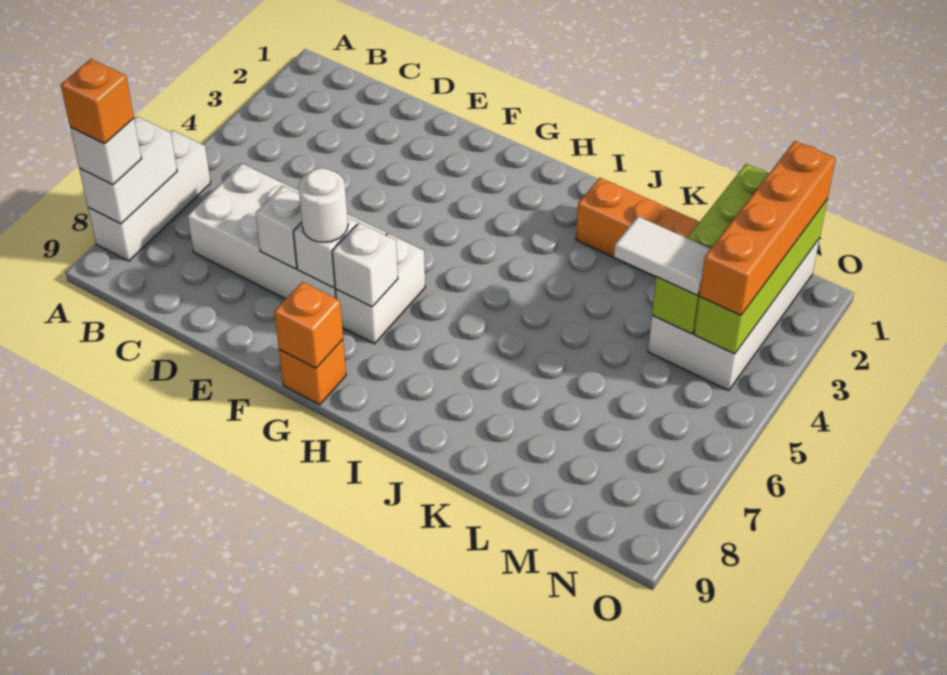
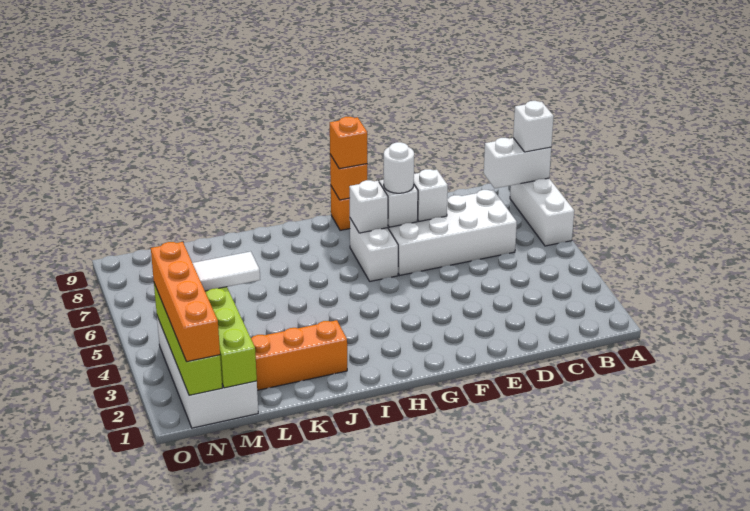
white 1x2 brick [79,117,177,224] -> white 1x2 brick turned to [484,138,551,188]
orange 1x1 brick [61,59,134,144] -> orange 1x1 brick moved to [330,117,367,169]

